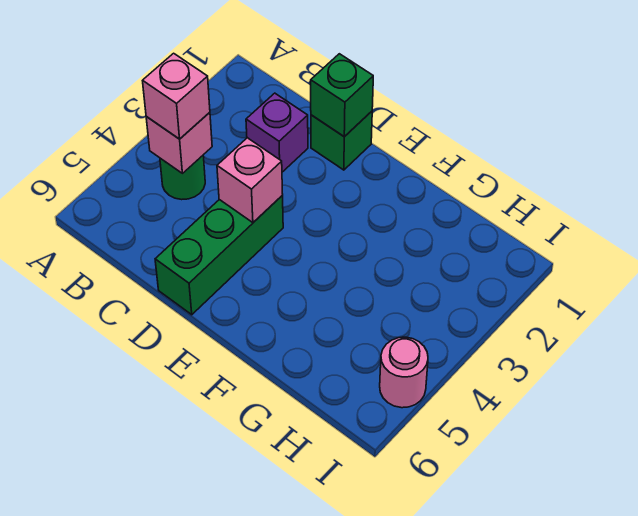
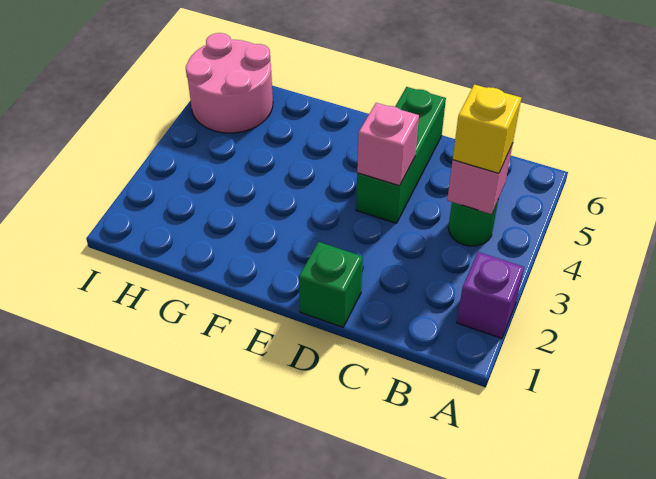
pink 1x1 brick [143,53,210,139] -> yellow 1x1 brick [453,84,521,173]
purple 1x1 brick [246,93,308,172] -> purple 1x1 brick moved to [457,252,524,338]
green 1x1 brick [311,54,373,137] -> none
pink 1x1 round brick [380,337,428,408] -> pink 2x2 round brick [186,33,273,133]

